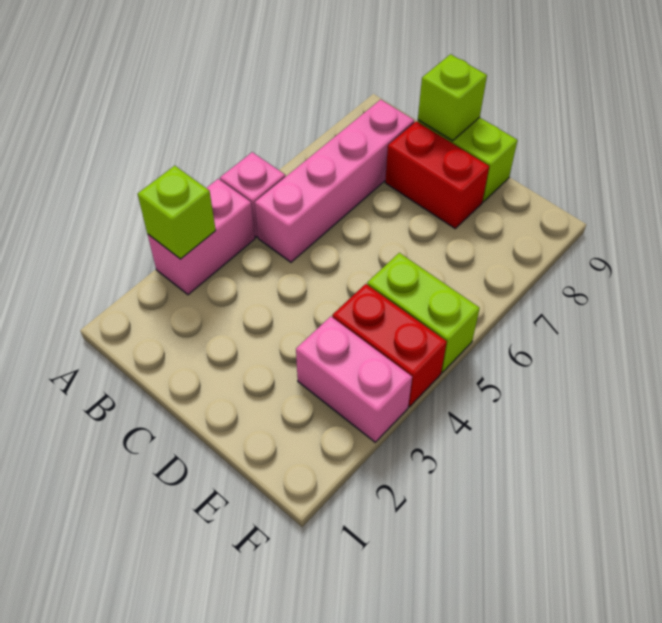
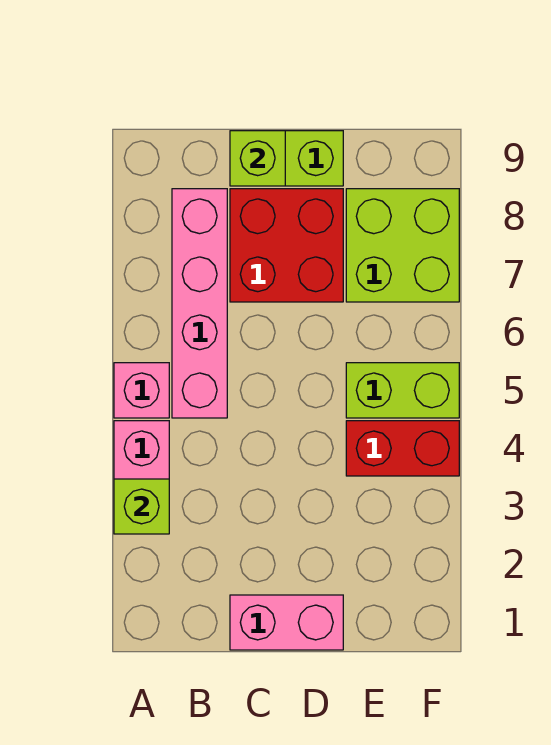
red 1x2 brick [385,121,489,228] -> red 2x2 brick [230,189,343,302]
pink 1x2 brick [296,316,412,442] -> pink 1x2 brick moved to [230,595,343,650]
none -> lime 2x2 brick [346,189,459,302]

